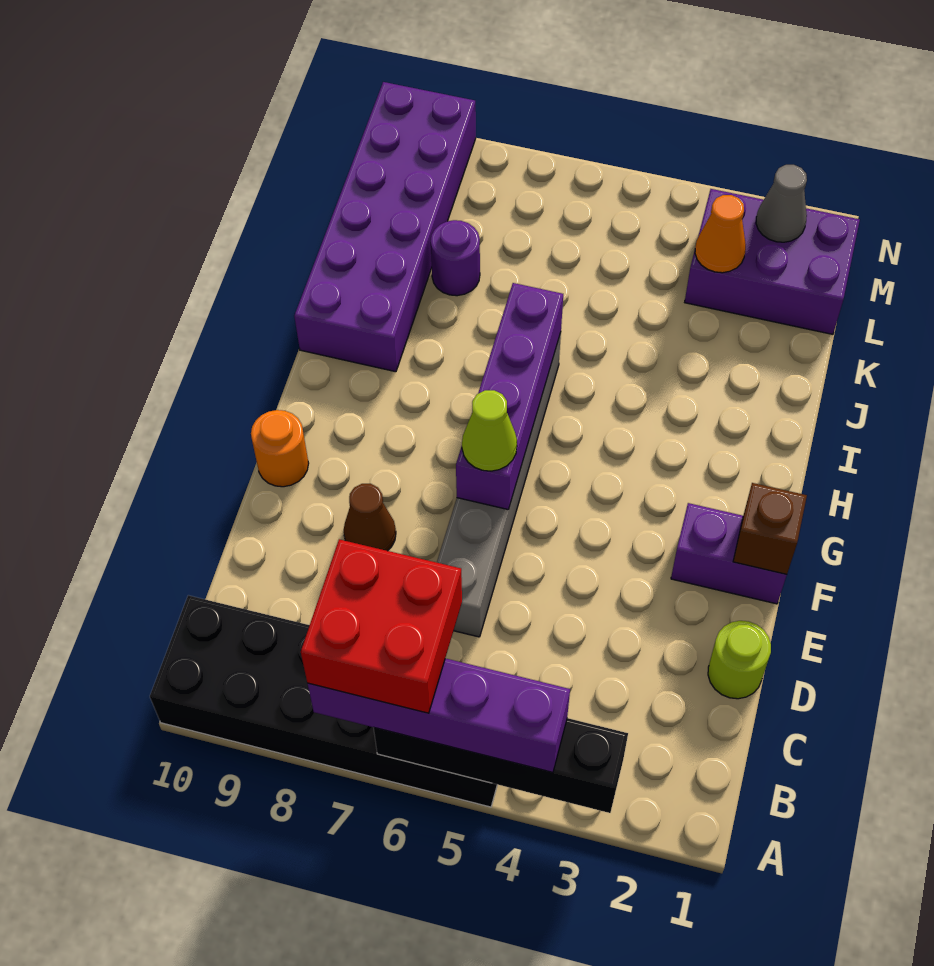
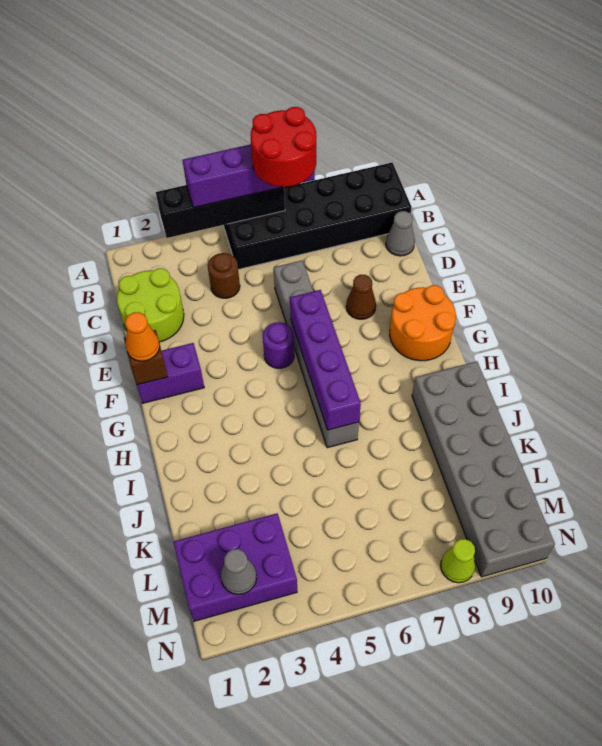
red 2x2 brick [301,539,462,713] -> red 2x2 round brick [251,107,317,187]
none -> brown 1x1 round brick [208,253,240,298]
none -> grey 1x1 cone [386,211,415,256]
lime 1x1 round brick [708,621,771,699] -> lime 2x2 round brick [117,268,184,342]
lime 1x1 cone [462,390,517,471] -> lime 1x1 cone moved to [441,539,476,583]
orange 1x1 round brick [251,410,309,487] -> orange 2x2 round brick [390,285,456,361]
purple 2x6 brick [294,82,476,372] -> grey 2x6 brick [412,361,555,577]
purple 1x1 round brick [431,220,480,296] -> purple 1x1 round brick moved to [263,322,294,368]
orange 1x1 cone [695,195,746,273] -> orange 1x1 cone moved to [125,312,160,361]

